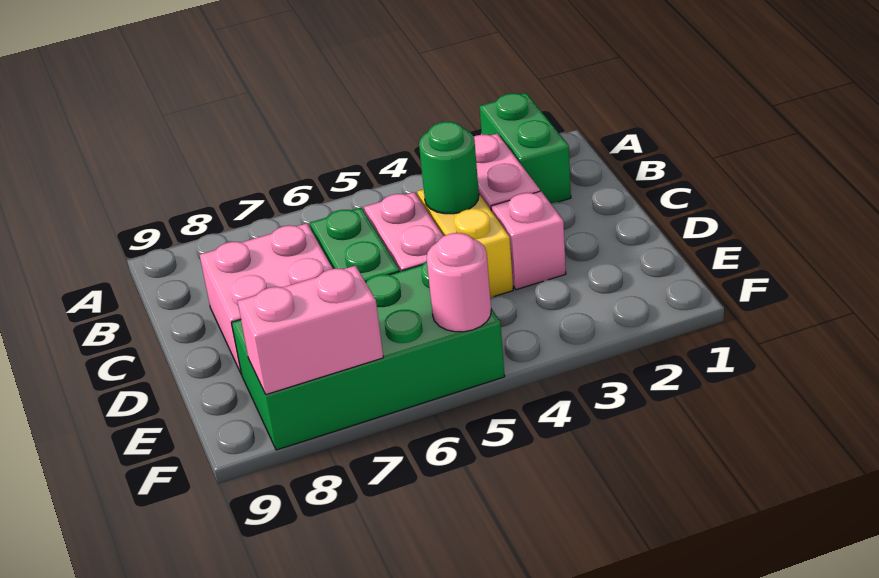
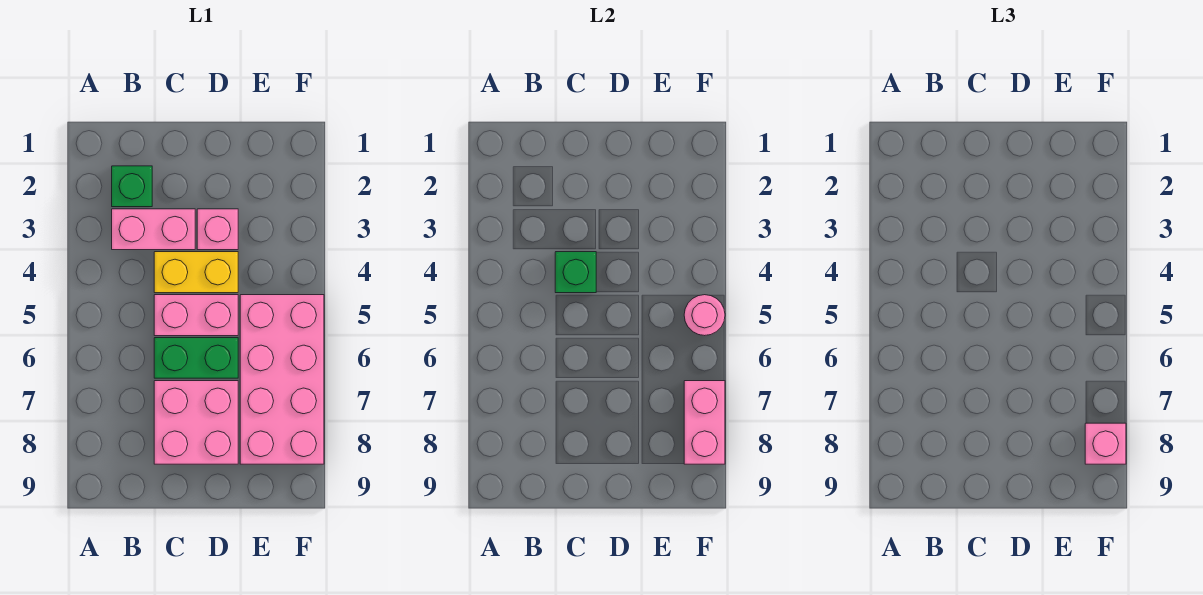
green 1x2 brick [479,93,571,203] -> green 1x1 brick [112,166,152,207]
green 1x1 round brick [419,122,479,214] -> green 1x1 brick [555,252,596,293]
green 2x4 brick [232,261,505,450] -> pink 2x4 brick [240,295,324,464]
none -> pink 1x1 brick [1085,423,1126,464]

